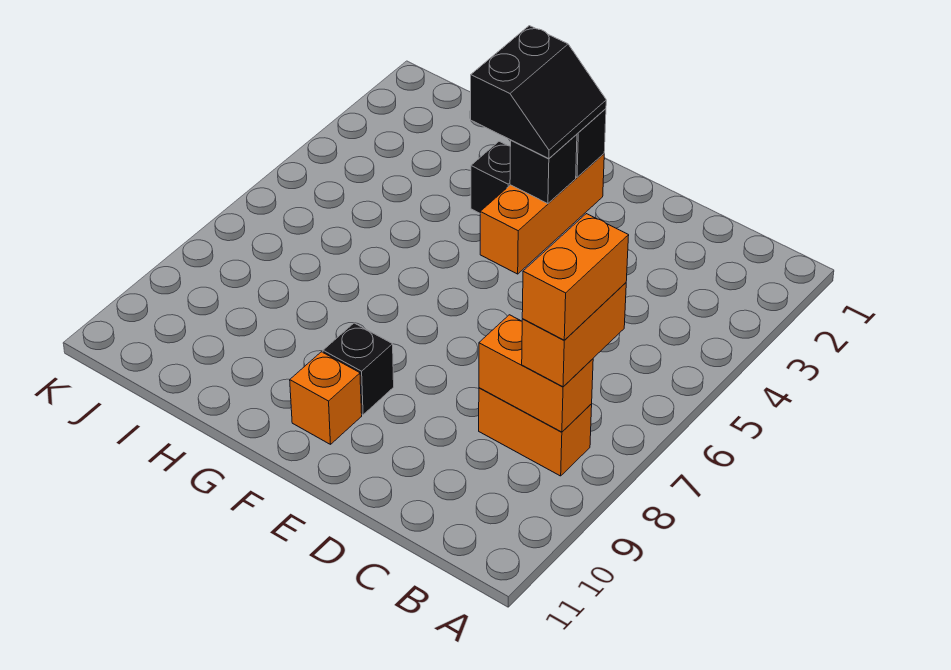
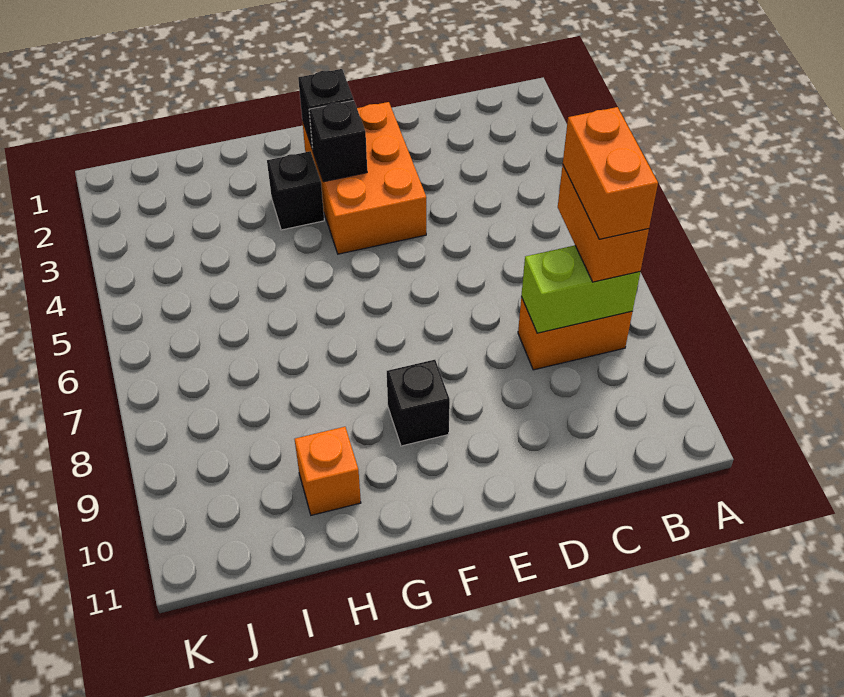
orange 1x2 brick [479,315,593,432] -> lime 1x2 brick [521,245,640,333]
orange 1x3 brick [480,154,604,274] -> orange 2x3 brick [302,102,426,254]
black 2x2 slope [470,26,606,159] -> none
orange 1x1 brick [290,352,362,444] -> orange 1x1 brick moved to [295,427,361,515]

